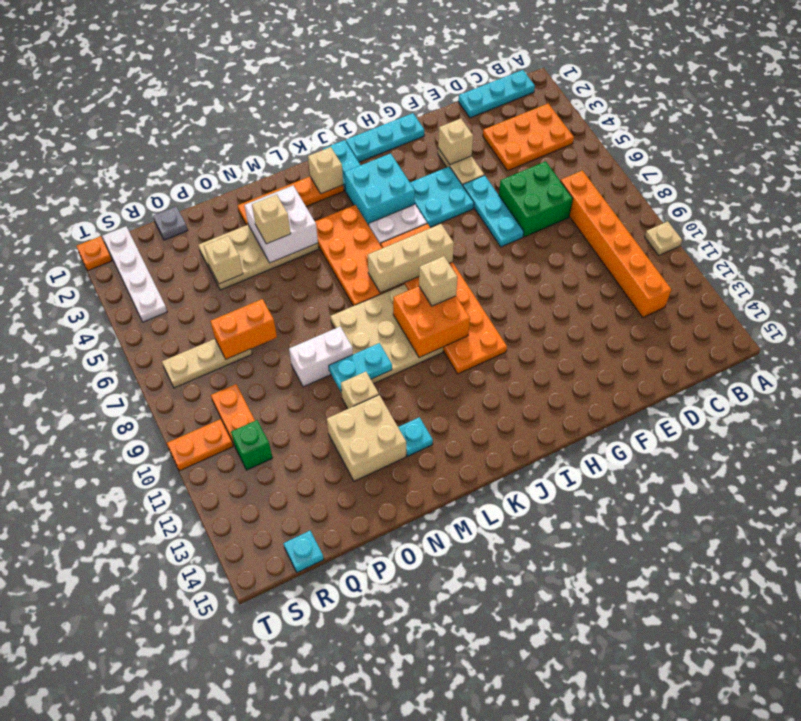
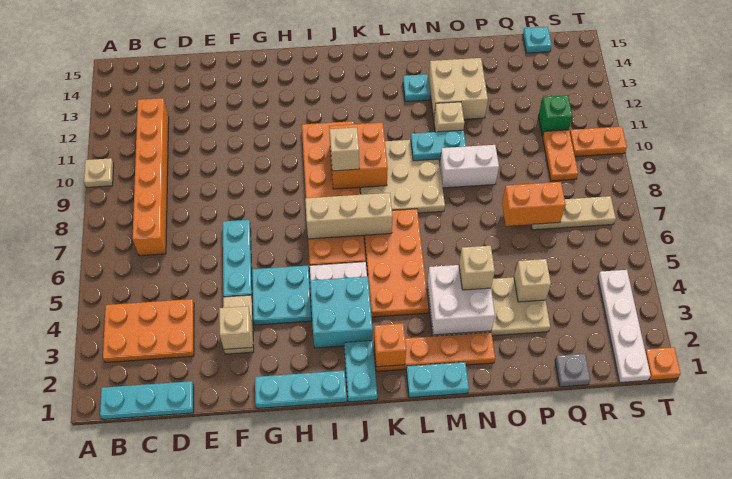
green 2x2 brick [499,161,573,237] -> none
tan 1x1 brick [308,147,343,194] -> orange 1x1 brick [374,323,406,367]
none -> cyan 1x2 plate [406,362,469,398]

